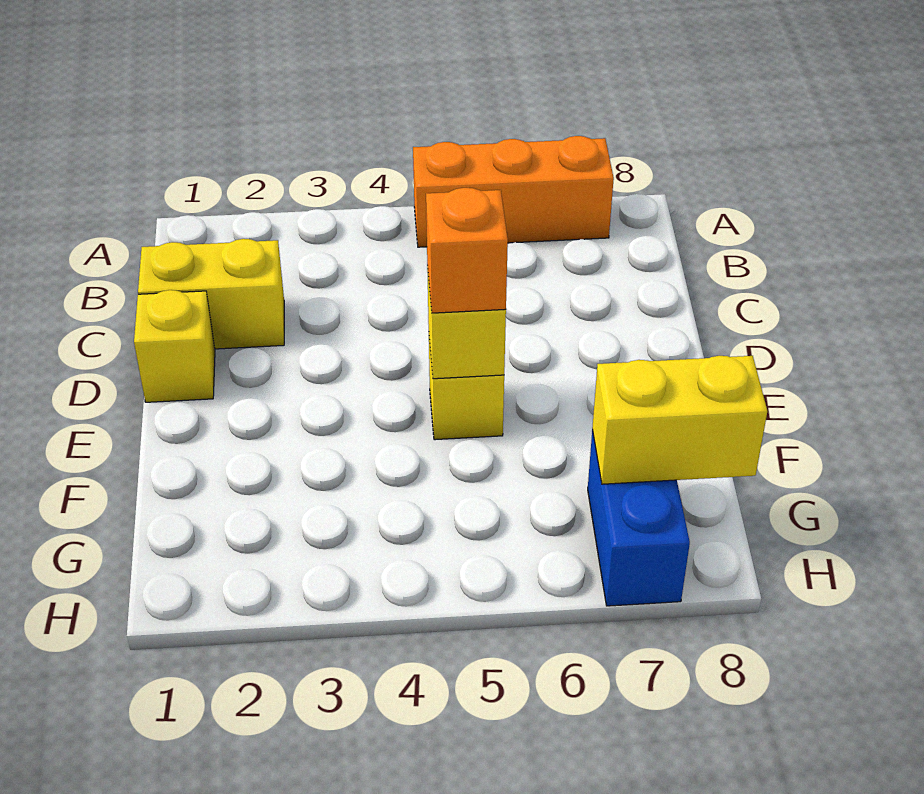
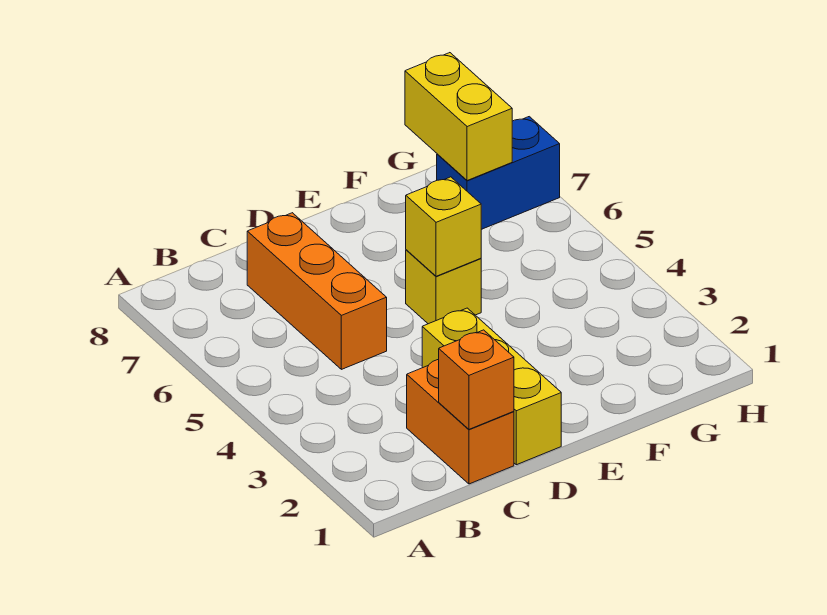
orange 1x3 brick [413,136,614,247] -> orange 1x3 brick moved to [247,213,387,369]
yellow 1x2 brick [138,239,284,349] -> orange 1x2 brick [407,359,514,484]
yellow 1x1 brick [134,290,215,402] -> yellow 1x3 brick [422,308,561,465]
orange 1x1 brick [426,188,508,313] -> orange 1x1 brick moved to [439,330,514,429]

